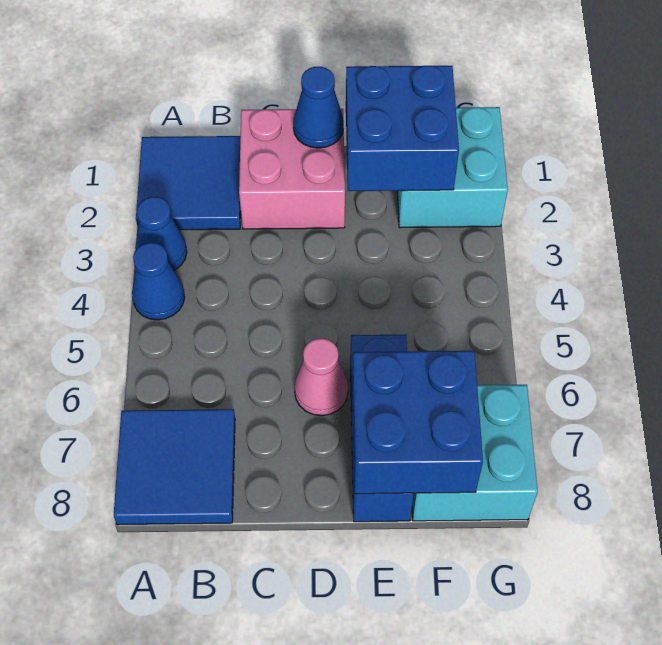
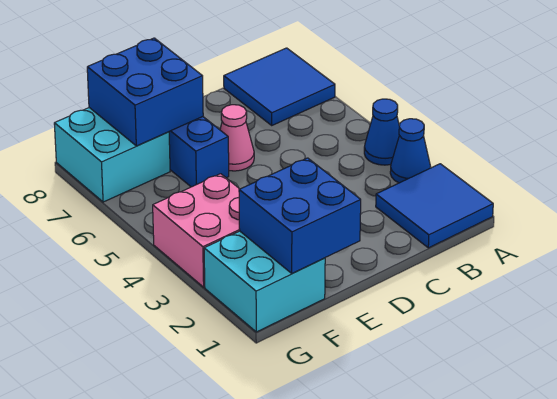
pink 2x2 brick [239,109,345,229] -> pink 2x2 brick moved to [153,174,240,287]
blue 1x1 cone [293,67,344,148] -> none

